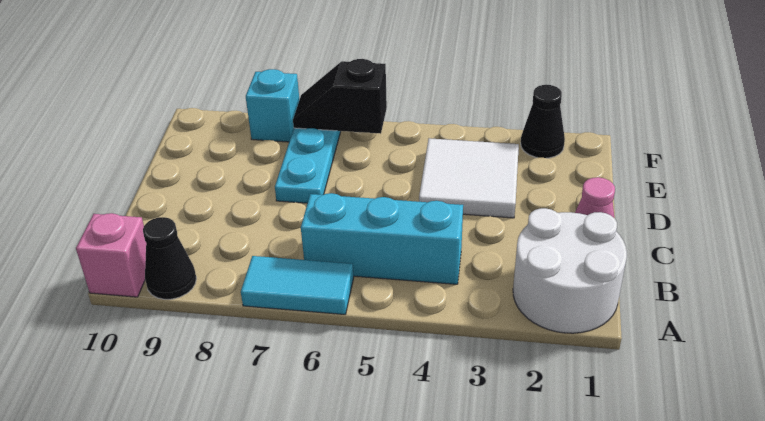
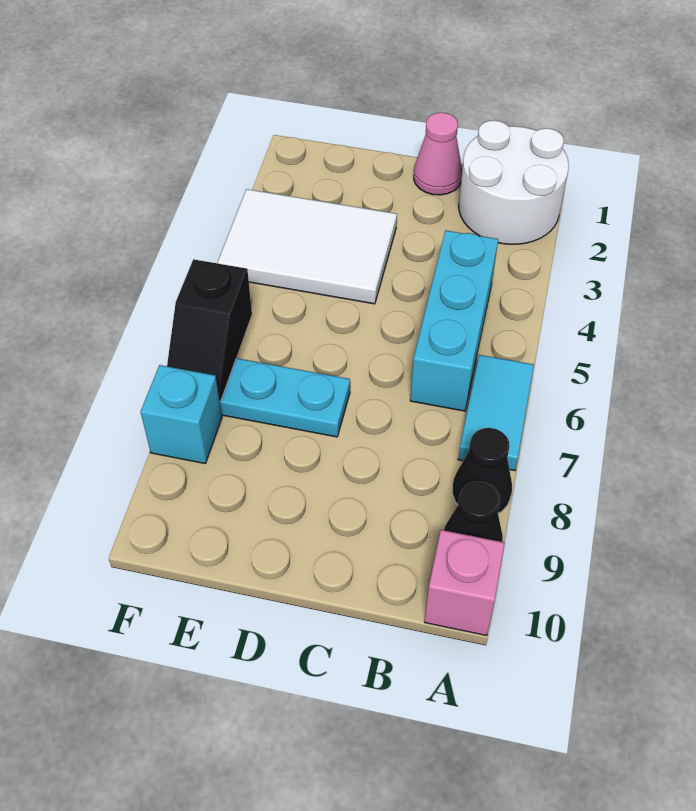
white 2x2 tile [419,138,519,218] -> white 2x3 tile [217,189,397,304]
black 1x1 cone [521,85,565,158] -> black 1x1 cone moved to [452,428,512,513]

